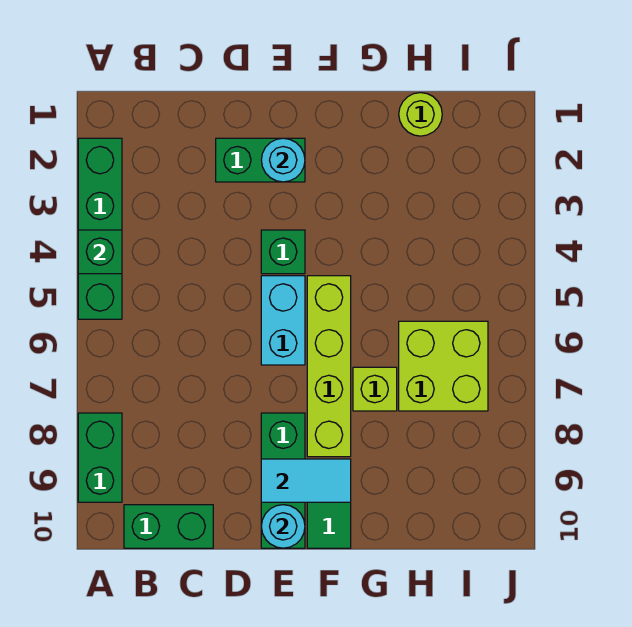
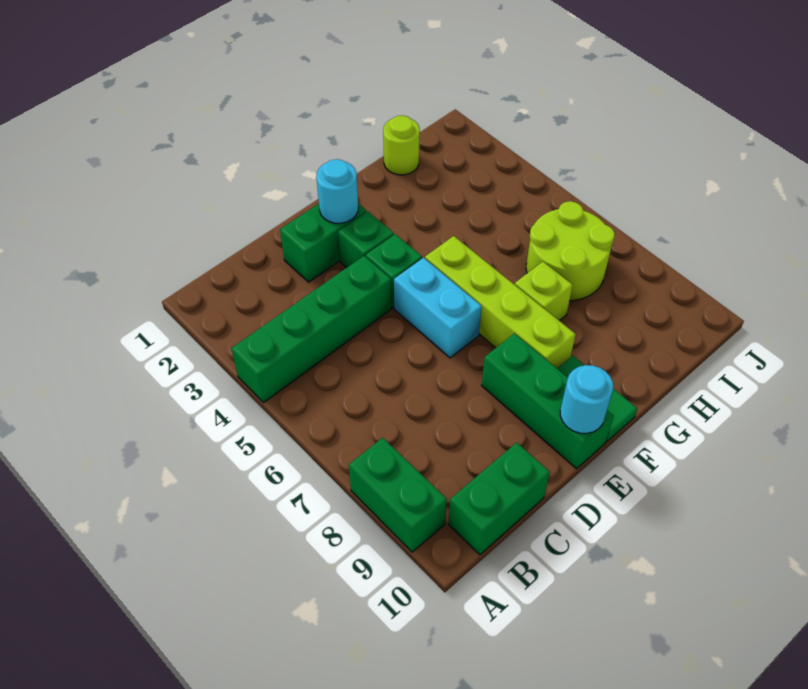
green 1x4 brick [78,138,122,319] -> green 1x4 brick turned to [232,256,391,402]
green 1x1 brick [78,230,122,274] -> green 1x1 brick moved to [338,211,394,267]
cyan 1x2 tile [261,459,351,502] -> none
lime 2x2 brick [399,321,488,411] -> lime 2x2 round brick [526,201,615,301]

